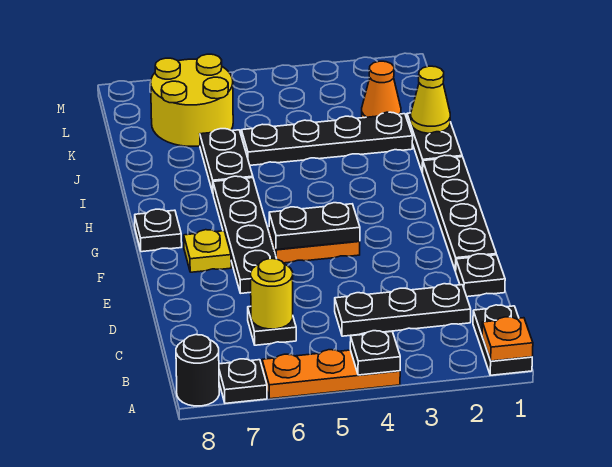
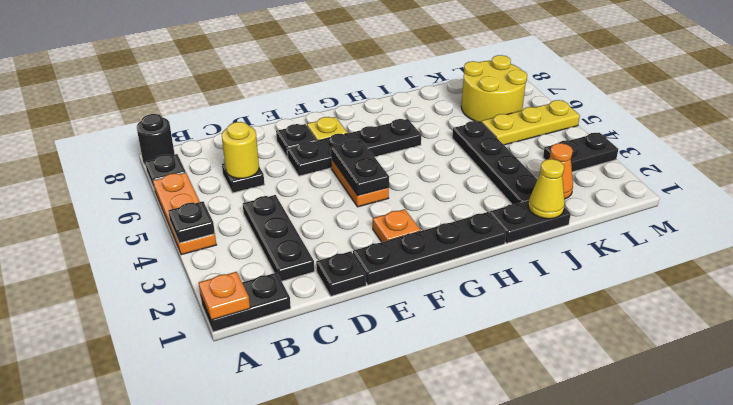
none -> orange 1x1 plate [373,209,421,242]
black 1x1 plate [135,209,182,252] -> black 1x1 plate moved to [276,124,317,158]
black 1x2 plate [200,129,253,193] -> black 1x2 plate moved to [543,133,618,172]
none -> yellow 1x3 plate [482,100,580,145]

